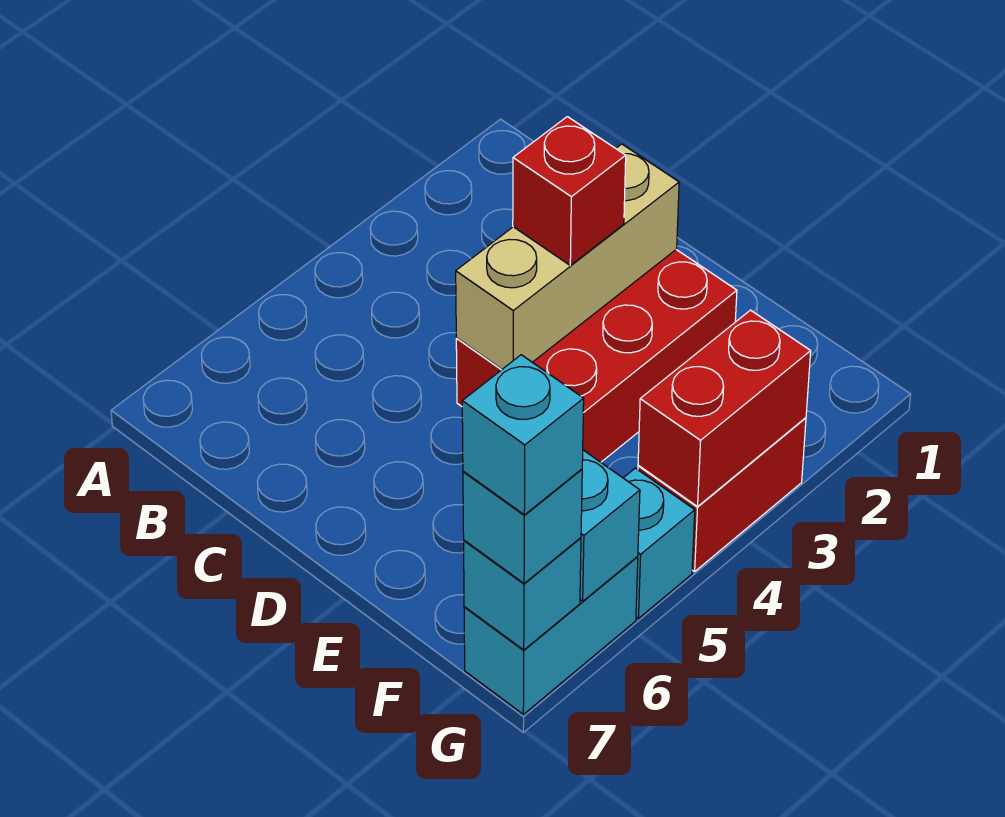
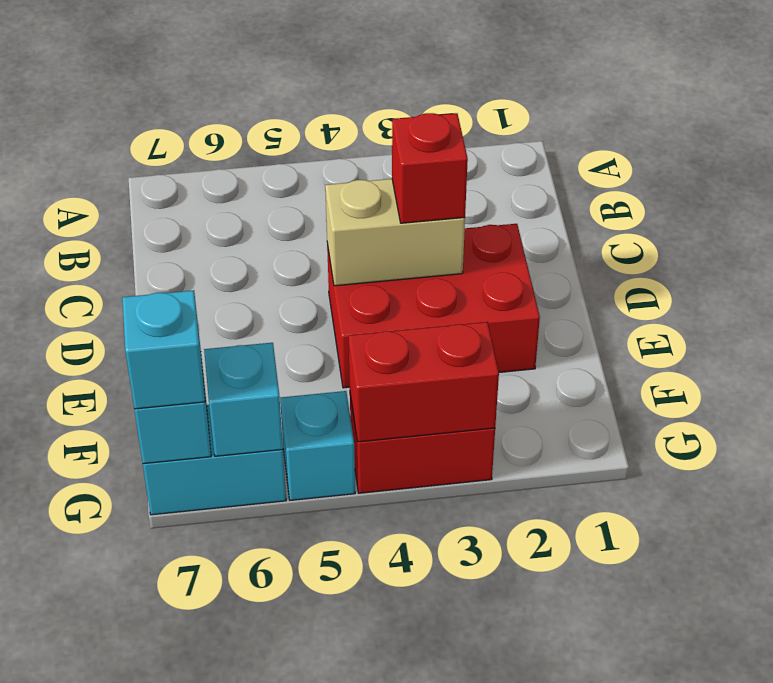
tan 1x3 brick [456,144,679,369] -> tan 1x2 brick [325,179,465,286]
cyan 1x1 brick [462,355,584,515] -> none

